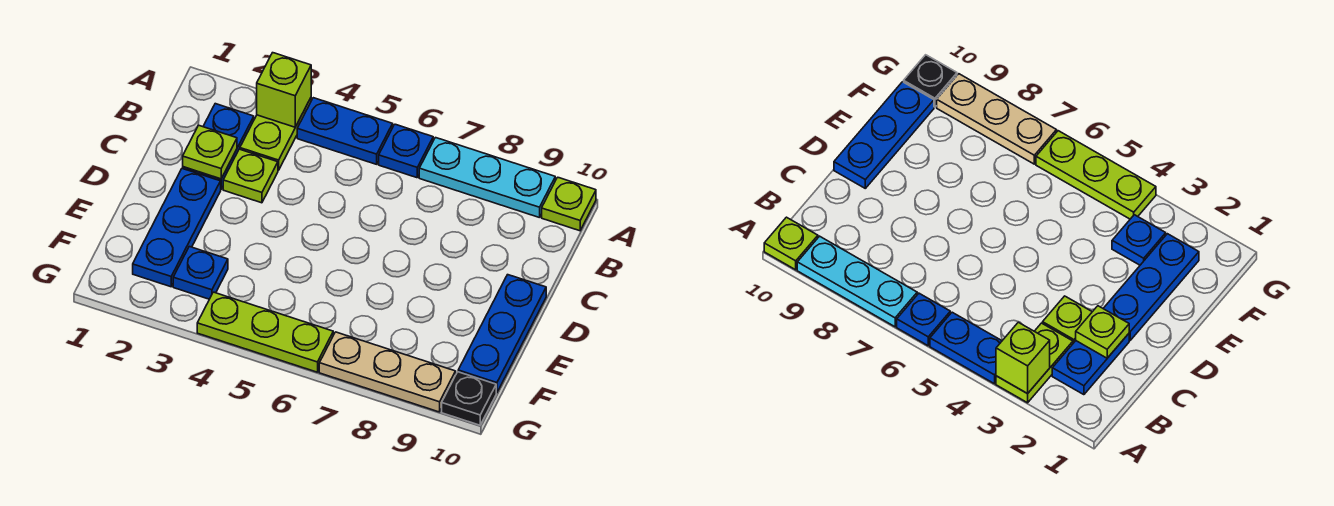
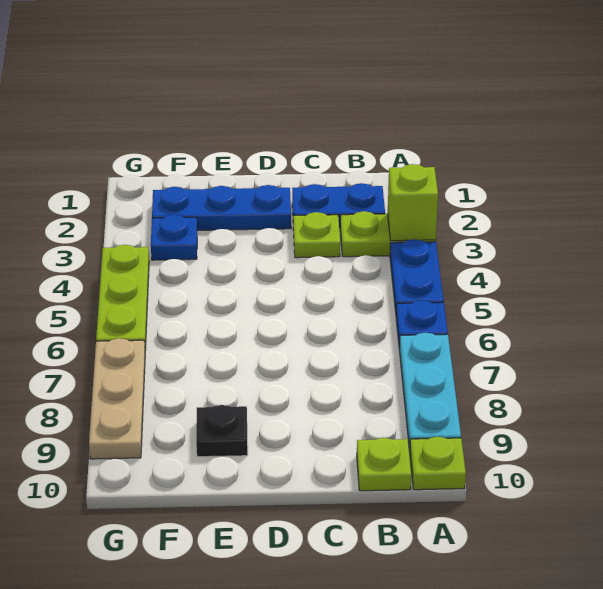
lime 1x1 plate [183,125,237,179] -> lime 1x1 plate moved to [357,438,411,491]
blue 1x3 plate [458,275,546,393] -> none
black 1x1 plate [442,372,496,425] -> black 1x1 plate moved to [196,405,248,457]

